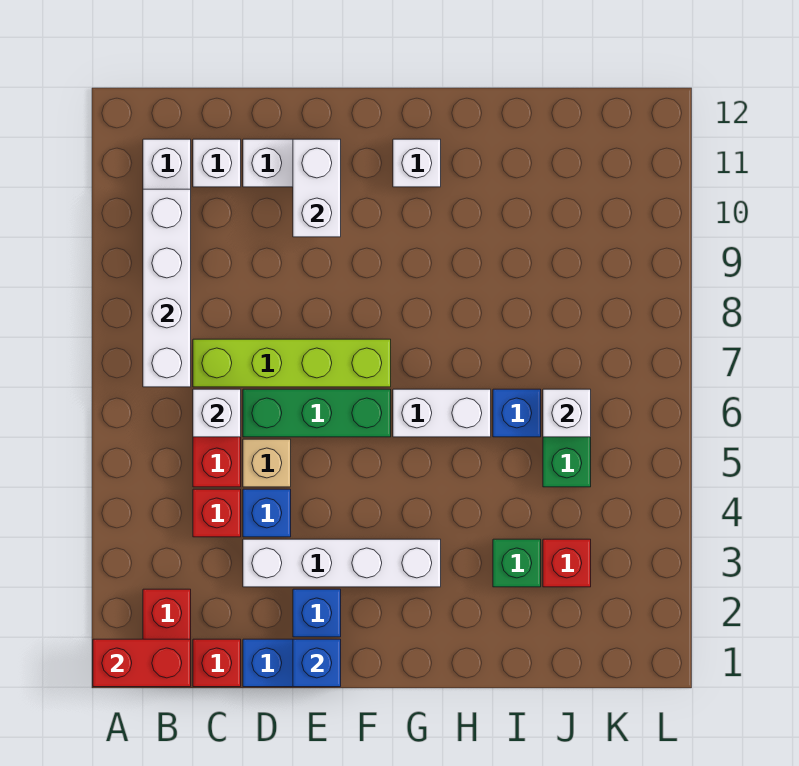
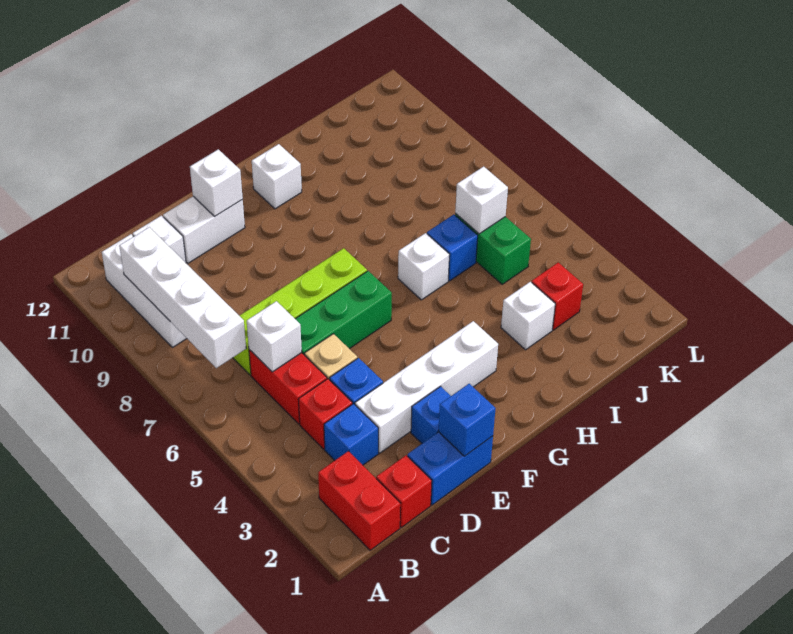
red 1x2 brick [93,639,191,687] -> none
none -> blue 1x1 brick [324,404,378,465]
white 1x2 brick [293,139,341,237] -> white 1x1 brick [190,149,243,216]
white 1x2 brick [393,389,491,437] -> white 1x1 brick [398,233,450,300]
green 1x1 brick [493,539,541,587] -> white 1x1 brick [501,282,555,350]

